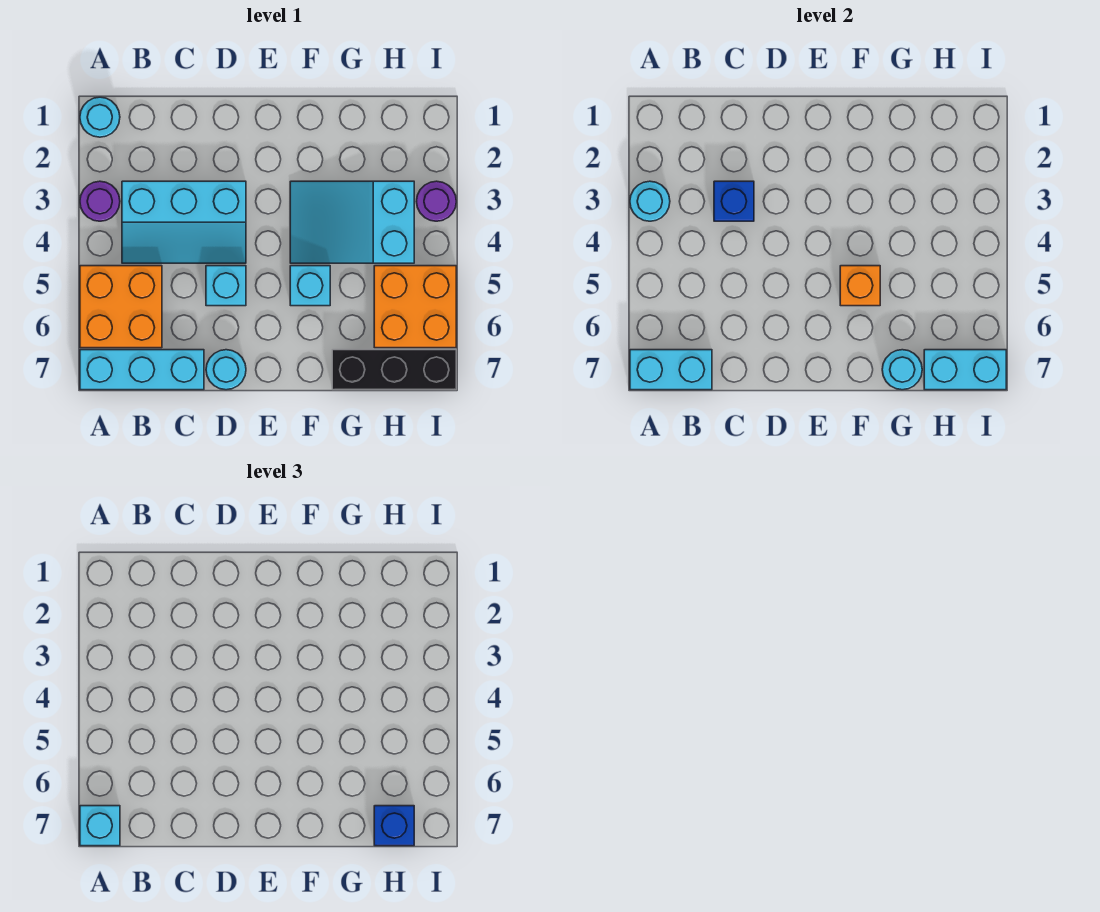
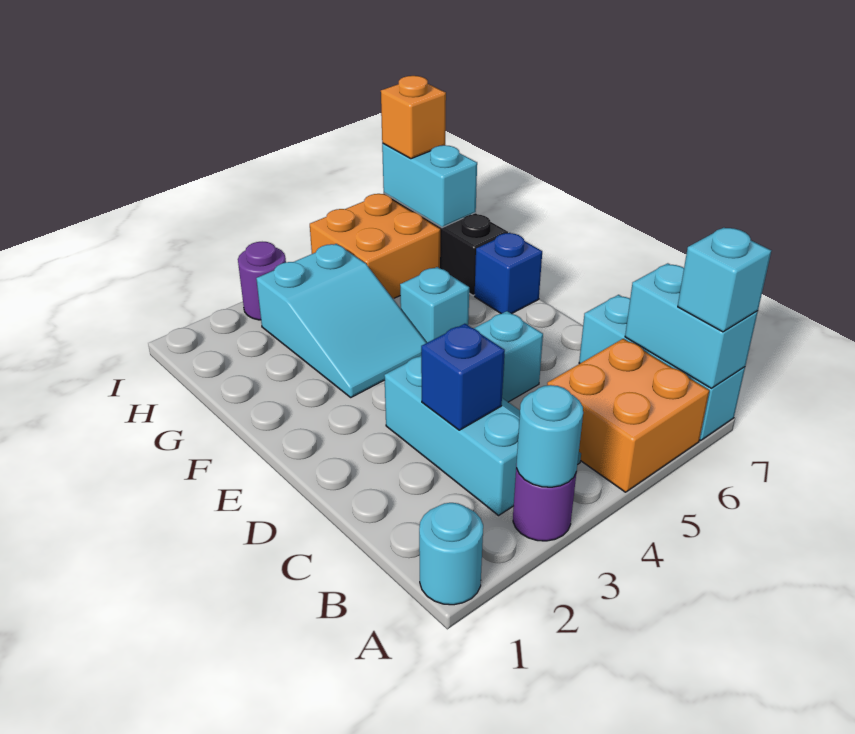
cyan 1x1 round brick [206,350,246,390] -> none
orange 1x1 brick [840,266,880,306] -> orange 1x1 brick moved to [381,76,446,159]
cyan 1x1 round brick [882,350,922,390] -> none
blue 1x1 brick [374,806,414,846] -> blue 1x1 brick moved to [475,233,542,314]

